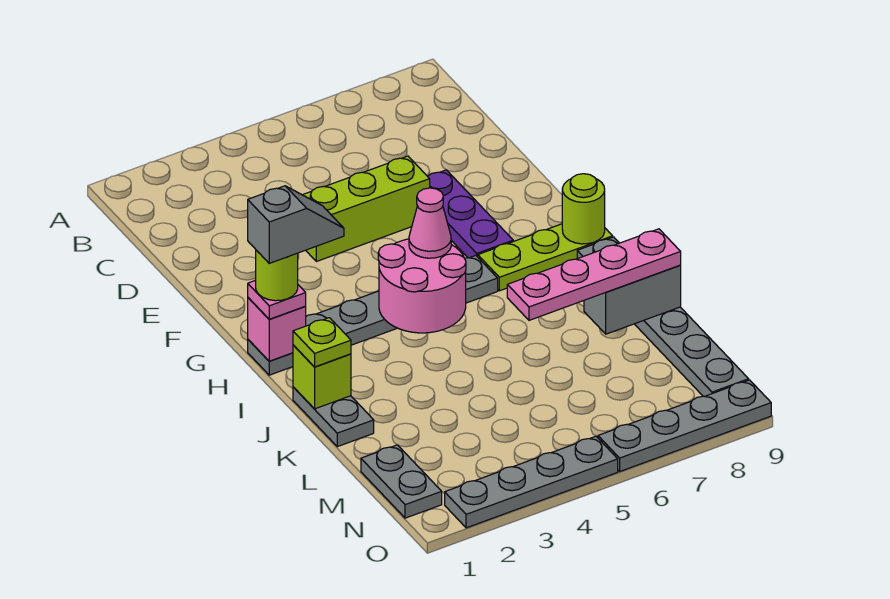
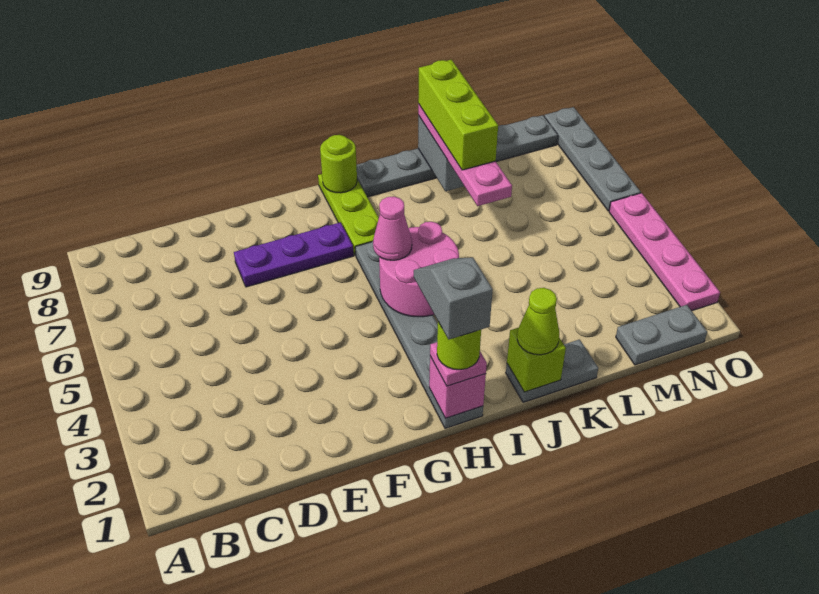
lime 1x3 brick [303,156,430,261] -> lime 1x3 brick moved to [418,60,498,170]
lime 1x1 plate [293,318,351,367] -> lime 1x1 cone [517,288,559,355]
grey 1x4 plate [445,436,618,528] -> pink 1x4 plate [609,193,720,311]

